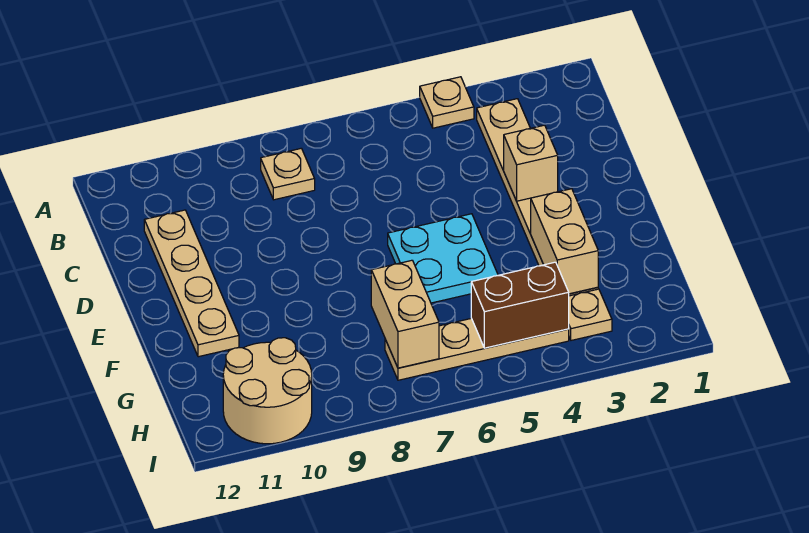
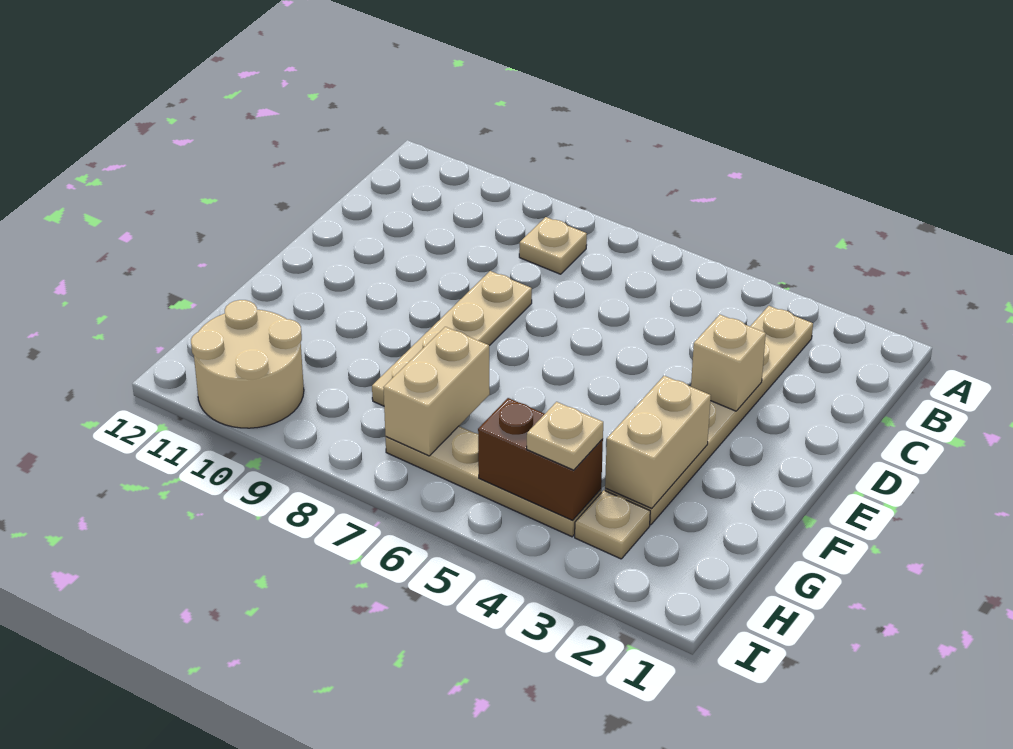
tan 1x1 plate [420,77,474,128] -> tan 1x1 plate moved to [527,402,603,470]
tan 1x4 plate [144,210,239,357] -> tan 1x4 plate moved to [372,271,532,406]
cyan 2x2 plate [388,214,498,303] -> none

